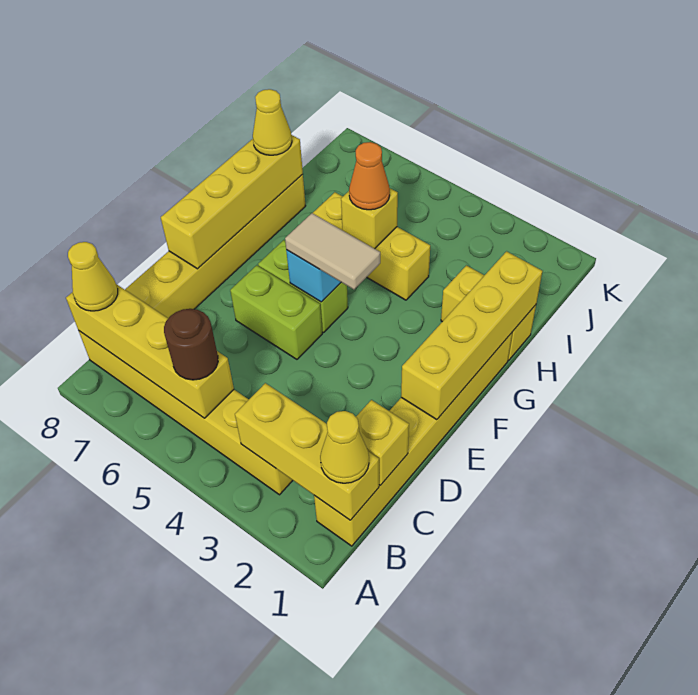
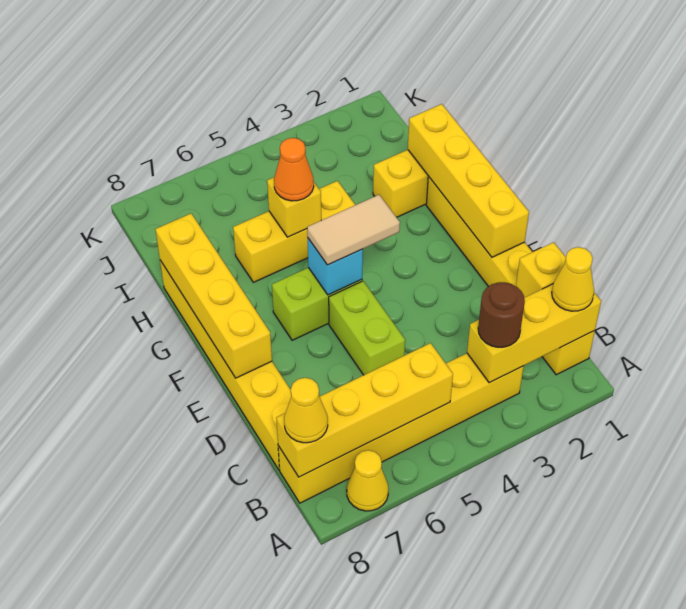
brown 1x1 round brick [164,309,218,380] -> brown 1x1 round brick moved to [478,282,525,347]
lime 1x2 brick [230,265,322,359] -> lime 1x2 brick turned to [329,281,405,375]
yellow 1x1 cone [253,89,292,155] -> yellow 1x1 cone moved to [347,450,388,511]

